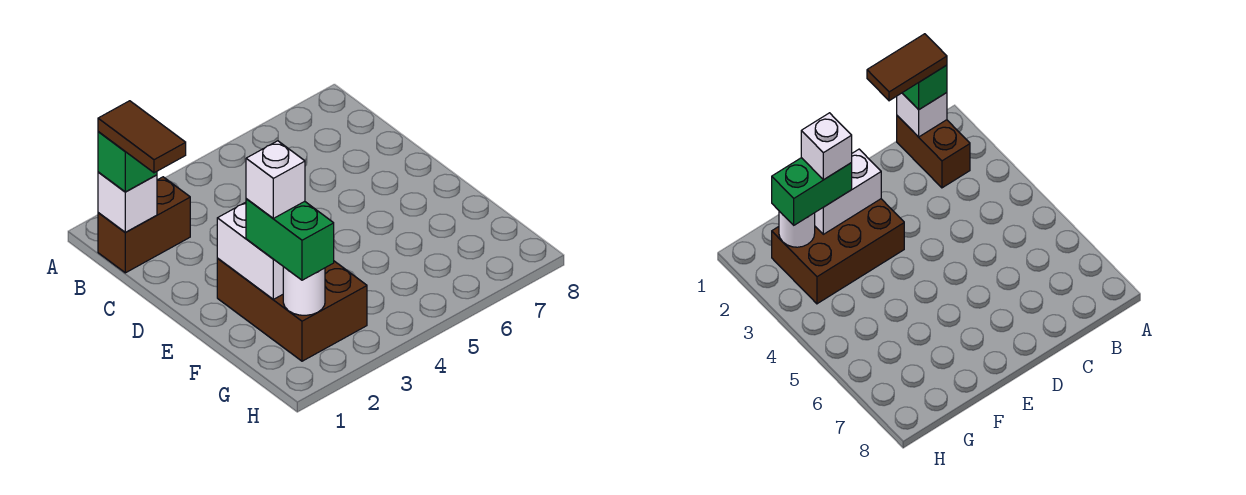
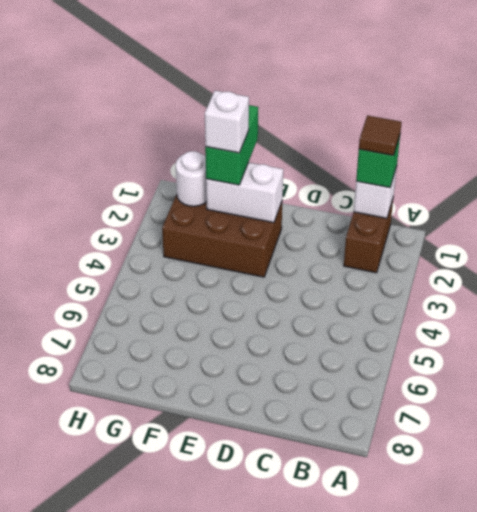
brown 1x2 tile [98,101,186,173] -> brown 1x1 tile [359,116,402,155]
green 1x2 brick [246,199,334,280] -> green 1x2 brick turned to [205,105,258,185]

